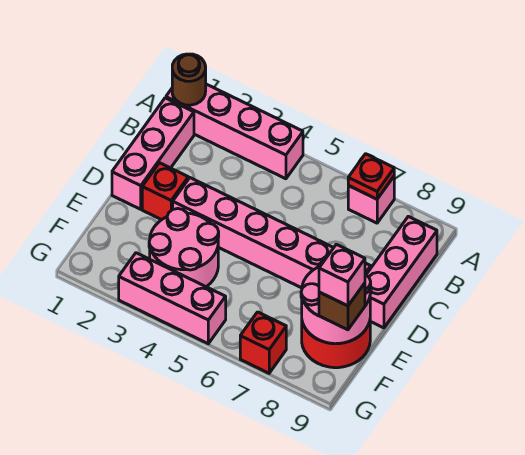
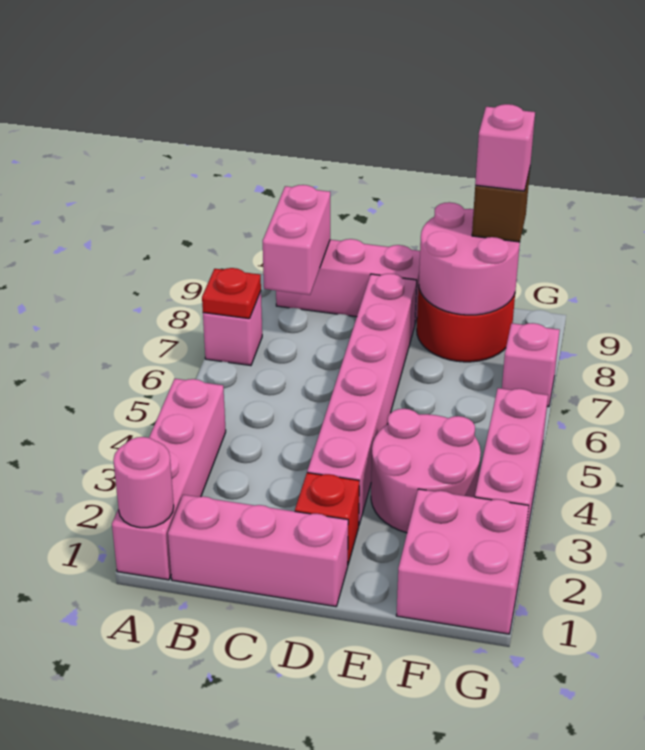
brown 1x1 round brick [172,54,206,105] -> pink 1x1 round brick [113,437,174,528]
none -> pink 1x2 brick [263,185,330,295]
none -> pink 2x2 brick [396,489,529,634]
red 1x1 brick [240,312,286,373] -> pink 1x1 brick [502,323,560,407]

